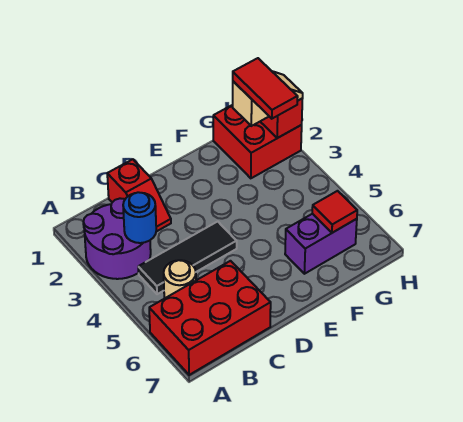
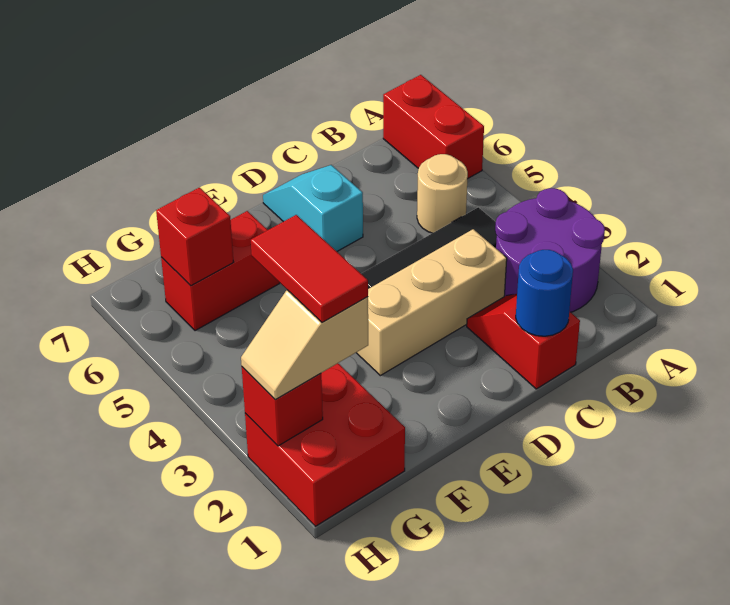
red 2x3 brick [149,261,271,375] -> red 1x2 brick [383,75,484,179]
blue 1x1 round brick [123,192,156,243] -> blue 1x1 round brick moved to [516,250,573,336]
none -> tan 1x3 brick [356,229,507,376]
none -> cyan 1x2 slope [263,165,363,251]
purple 1x2 brick [285,214,357,274] -> red 1x2 brick [161,211,280,331]
red 1x1 tile [312,191,357,233] -> red 1x1 brick [156,188,233,286]

